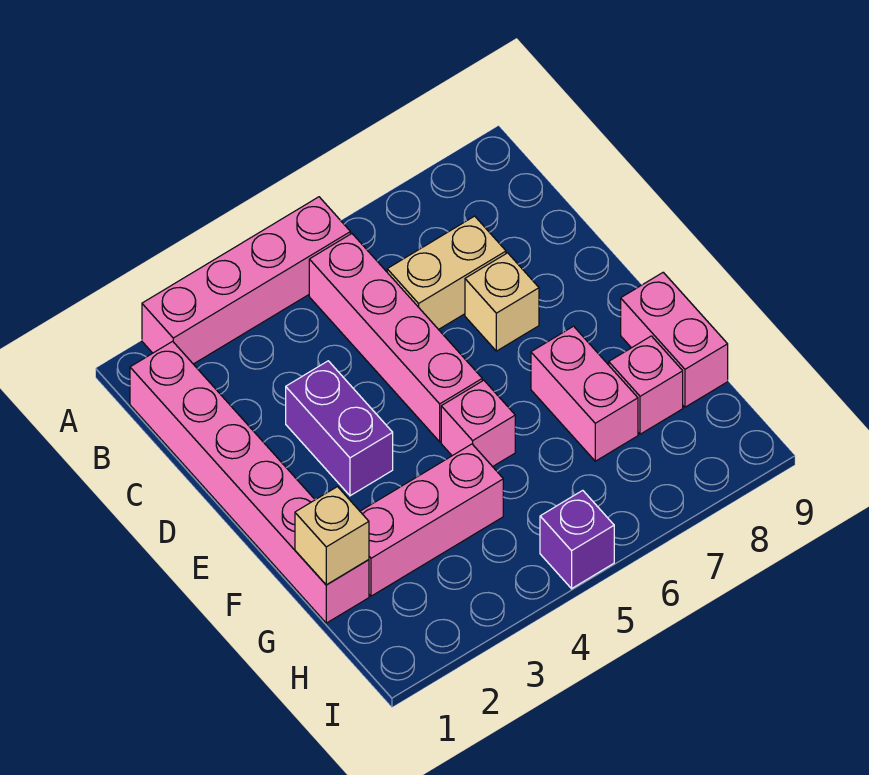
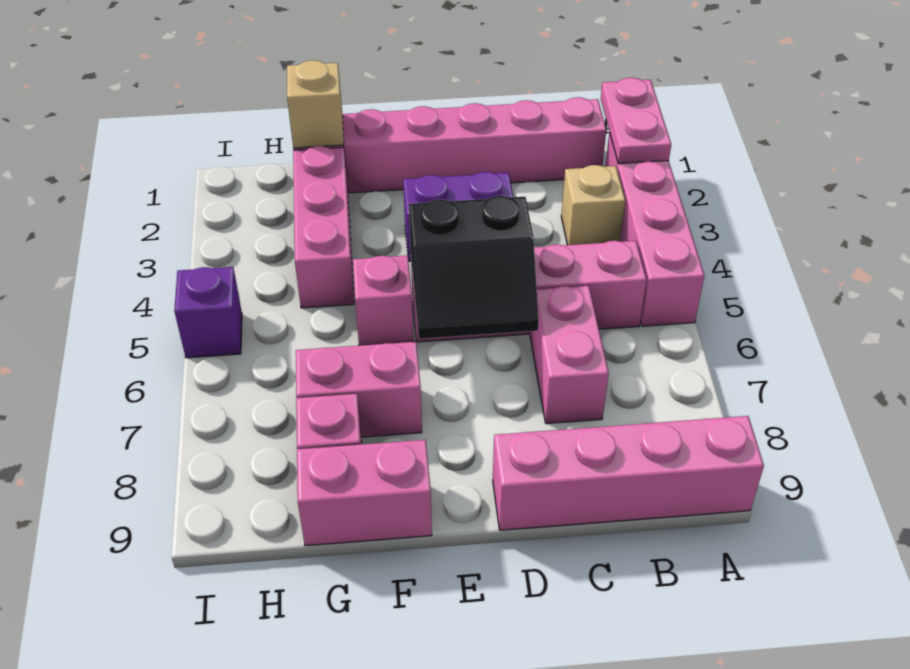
none -> pink 1x2 plate [601,78,671,164]
none -> pink 1x4 brick [493,416,764,530]
tan 1x2 brick [387,216,506,330] -> pink 1x2 brick [530,285,609,424]
none -> black 2x2 slope [409,196,539,339]
tan 1x1 brick [465,253,539,351] -> tan 1x1 brick moved to [561,165,625,245]

